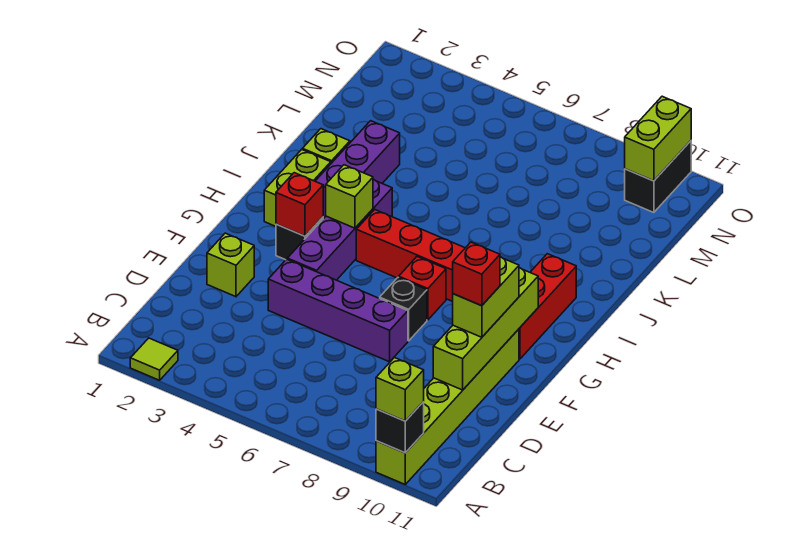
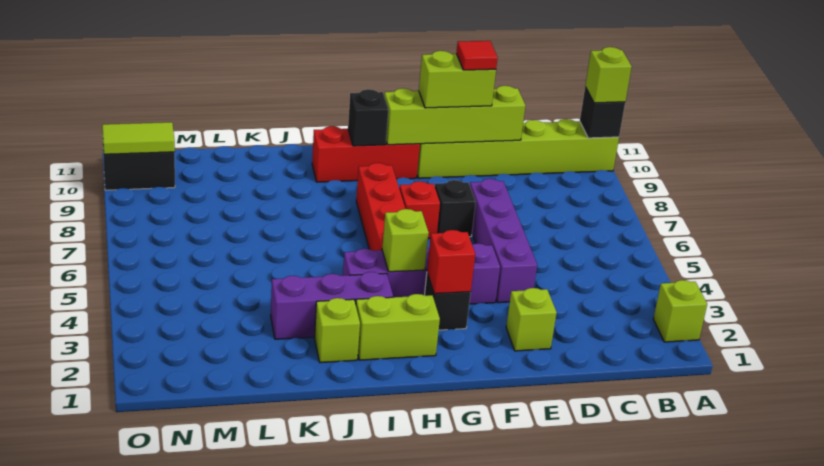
lime 1x1 tile [130,338,178,380] -> lime 1x1 brick [653,280,707,342]
red 1x1 brick [453,242,500,306] -> red 1x1 tile [456,41,498,70]
none -> black 1x1 brick [348,89,389,146]
lime 1x2 brick [625,96,691,181] -> lime 1x2 tile [102,122,175,154]

